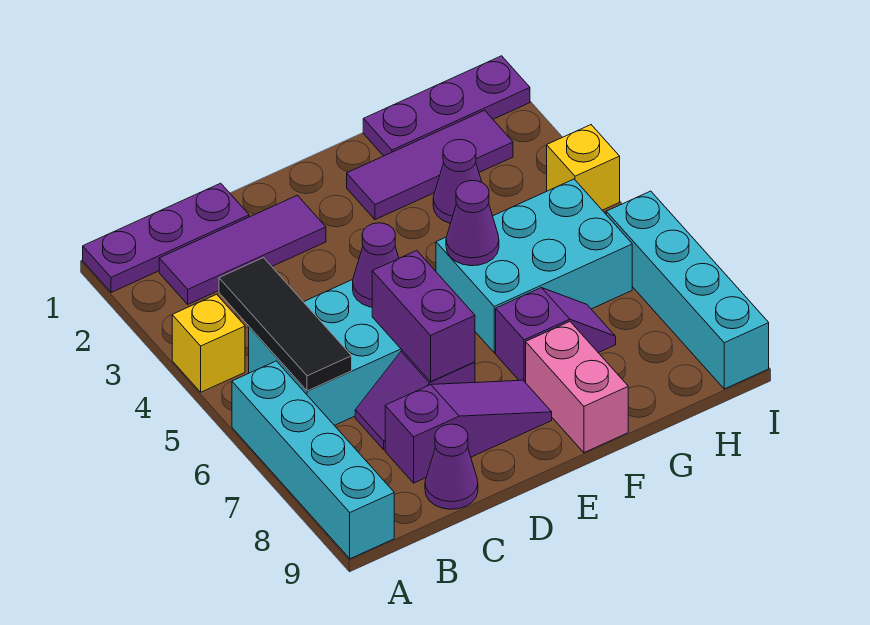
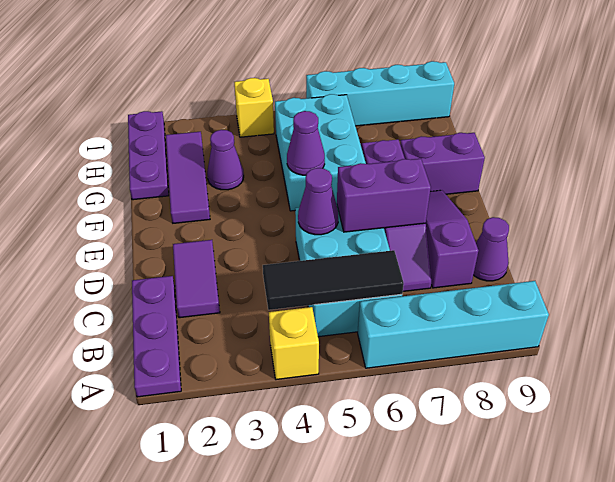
purple 1x3 tile [159,195,326,304] -> purple 1x2 tile [173,240,220,318]
pink 1x2 brick [526,322,628,453] -> purple 1x2 brick [400,133,485,194]

